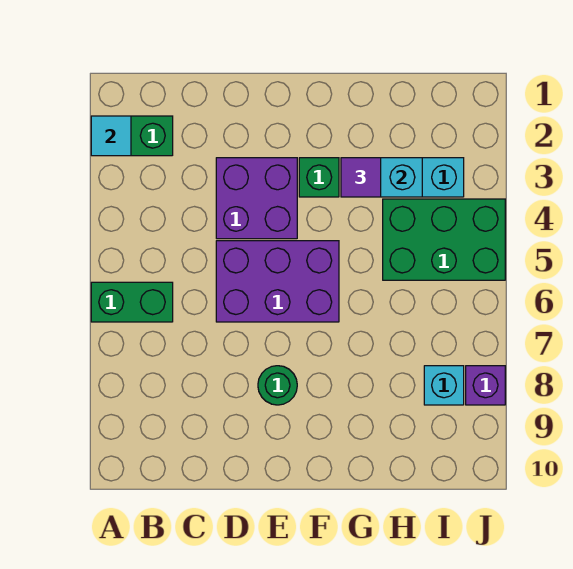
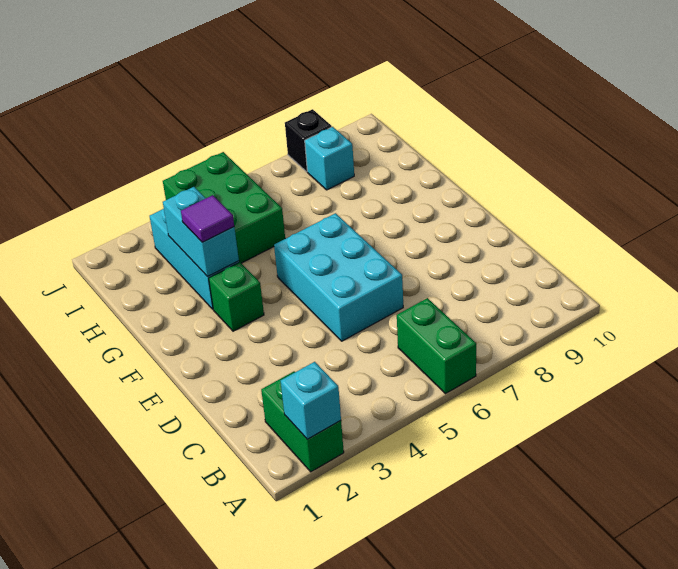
cyan 1x1 tile [91,116,131,156] -> cyan 1x1 brick [281,362,341,439]
purple 2x2 brick [216,158,297,239] -> none
purple 2x3 brick [216,241,339,322] -> cyan 2x3 brick [274,213,403,341]
green 1x1 round brick [258,366,297,405] -> none
purple 1x1 brick [466,366,505,405] -> black 1x1 brick [285,109,332,172]

